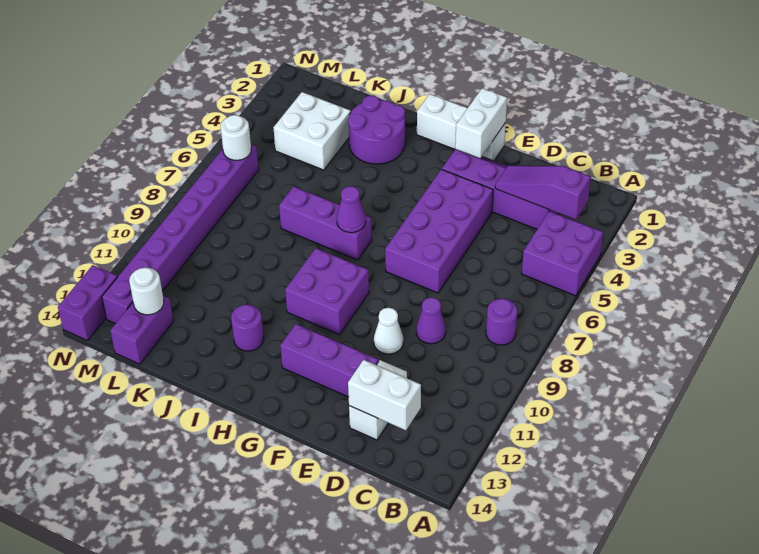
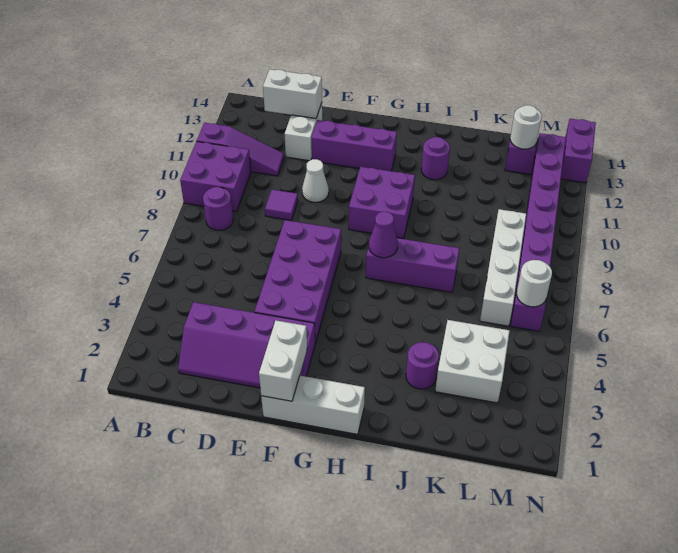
purple 2x2 brick [522,211,603,296] -> purple 2x2 brick moved to [180,141,251,212]
purple 1x3 slope [495,166,591,220] -> purple 1x3 slope moved to [197,123,284,176]
purple 1x1 cone [416,297,446,344] -> purple 1x1 tile [265,190,298,220]
purple 2x2 round brick [348,96,405,164] -> purple 1x1 round brick [406,342,439,389]
none -> white 1x4 brick [480,209,526,326]

